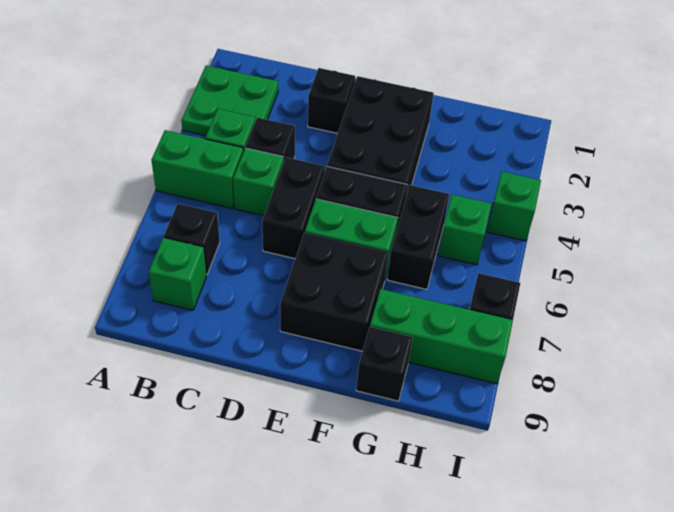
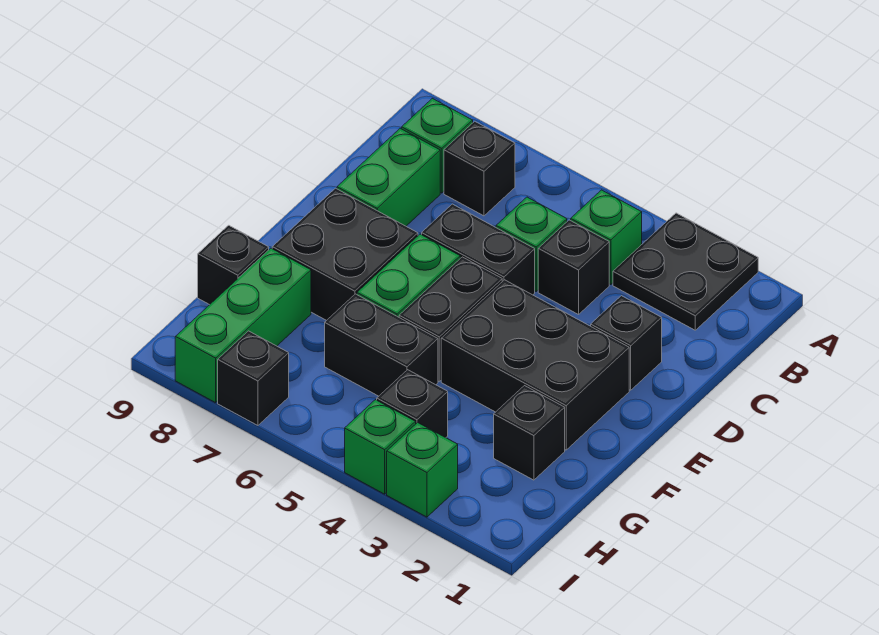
green 2x2 plate [181,66,278,136] -> black 2x2 plate [613,213,758,330]
green 1x2 brick [151,130,243,209] -> green 1x2 brick moved to [337,128,440,226]
none -> black 1x1 brick [494,386,565,480]
none -> black 1x1 brick [377,370,448,438]
green 1x1 brick [438,195,492,265] -> green 1x1 brick moved to [387,423,458,517]

